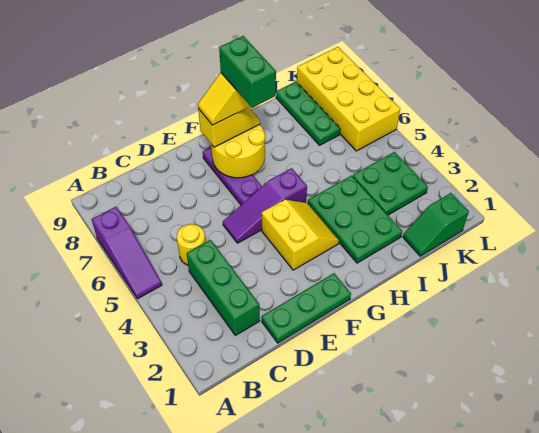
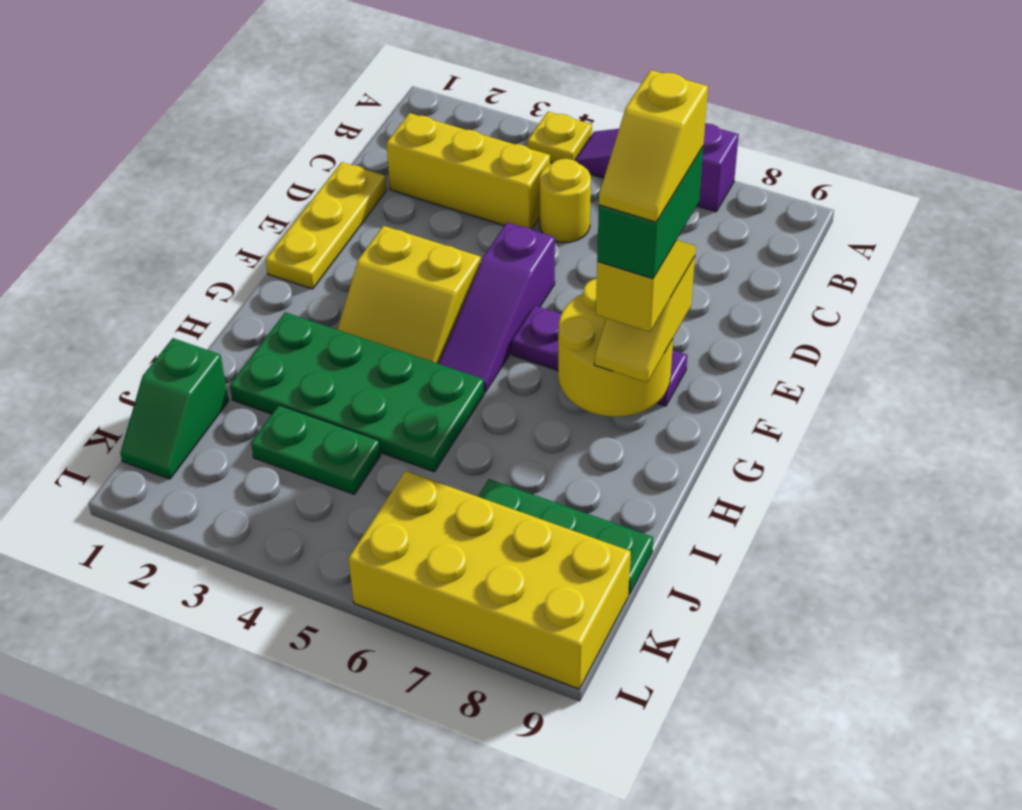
none -> yellow 1x1 plate [528,112,592,163]
green 1x3 brick [187,240,260,335] -> yellow 1x3 brick [386,113,550,229]
green 1x3 plate [262,273,351,343] -> yellow 1x3 plate [266,162,387,289]
purple 1x3 slope [223,168,307,243] -> purple 1x3 slope turned to [438,222,555,392]
none -> yellow 1x2 slope [599,70,708,222]
green 1x2 brick [219,36,276,108] -> green 1x2 brick turned to [597,147,703,279]
green 2x3 plate [308,176,402,263] -> green 2x4 plate [230,312,484,472]
green 1x2 slope [403,193,469,256] -> green 1x2 slope turned to [120,338,229,479]
green 2x2 plate [353,152,428,215] -> green 1x2 plate [251,405,381,494]

